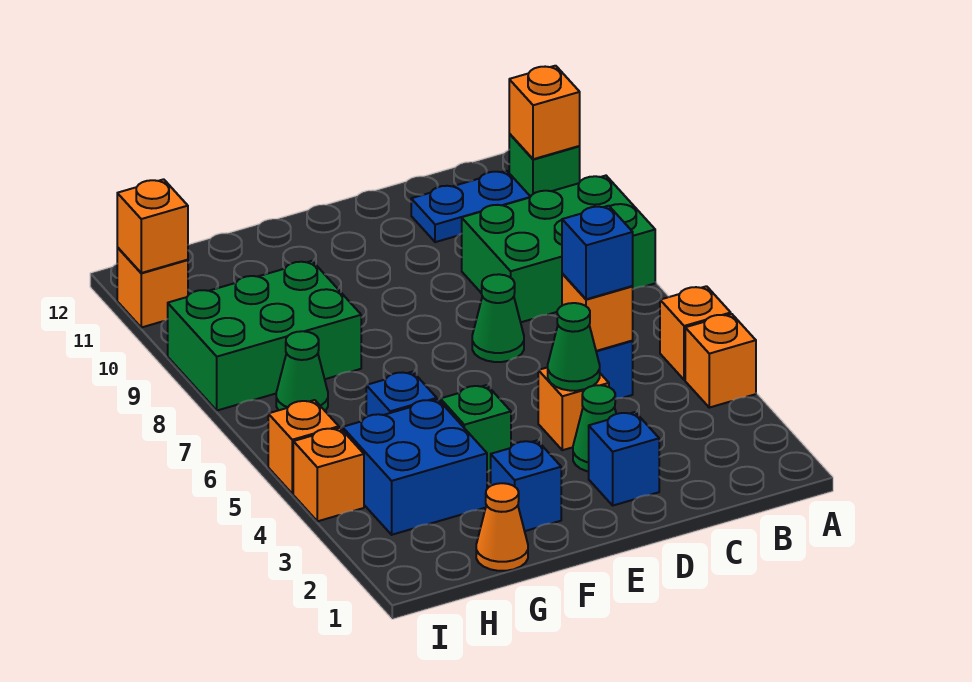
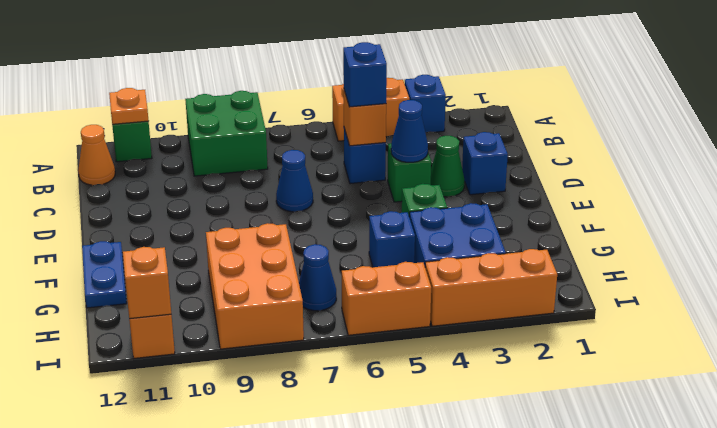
green 2x3 brick [462,176,655,322] -> green 2x2 brick [185,91,268,176]
orange 1x1 brick [509,66,580,159] -> orange 1x1 plate [109,88,149,124]
blue 1x2 plate [411,171,530,242] -> blue 1x2 plate moved to [82,241,127,308]
orange 1x1 brick [538,367,609,450] -> green 1x1 brick [388,144,431,202]
green 1x1 cone [548,303,600,391] -> blue 1x1 cone [391,100,428,162]
green 1x1 cone [472,274,524,362] -> blue 1x1 cone [276,150,313,212]
blue 1x1 brick [491,441,561,531] -> blue 1x1 brick moved to [405,75,446,132]
orange 1x1 cone [476,483,528,571] -> orange 1x1 cone moved to [78,125,115,185]
green 2x3 brick [168,261,361,410] -> orange 2x3 brick [206,223,304,349]
green 1x1 cone [276,331,328,411] -> blue 1x1 cone [299,244,336,311]
orange 1x1 brick [293,428,364,521] -> orange 1x3 brick [425,249,557,326]
orange 1x1 brick [268,400,339,494] -> orange 1x2 brick [342,262,431,335]

